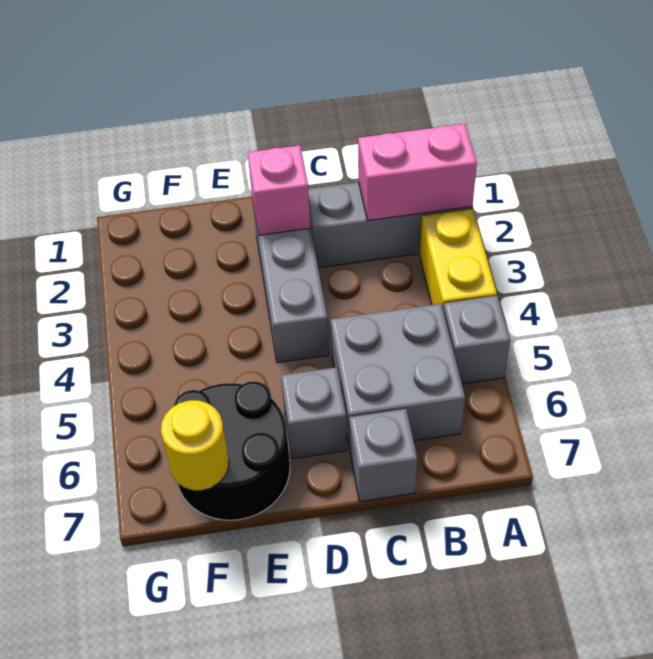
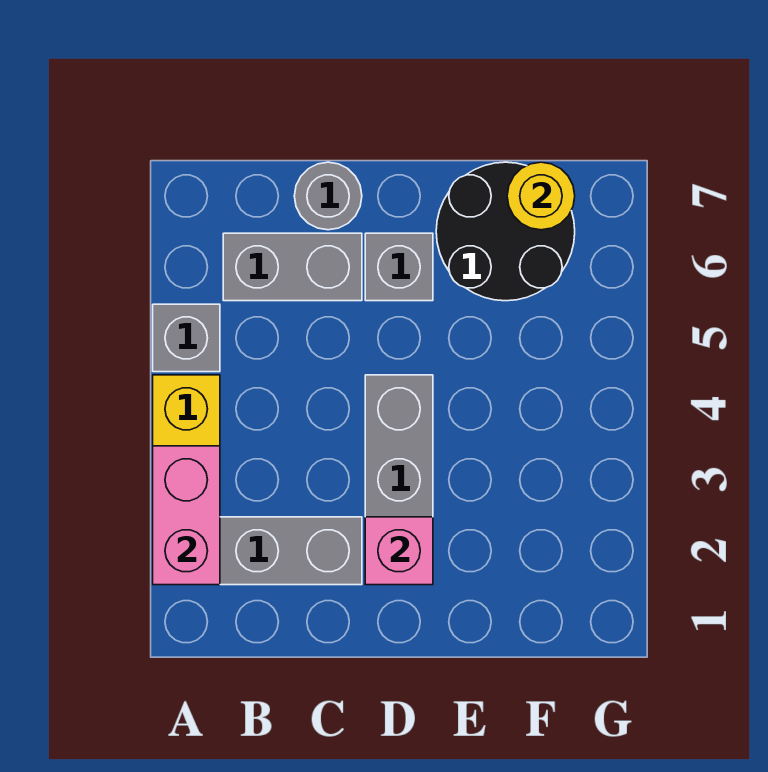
pink 1x2 brick [358,124,477,221] -> pink 1x2 brick turned to [153,446,220,585]
grey 2x2 brick [331,304,465,449] -> grey 1x2 brick [223,233,362,301]
grey 1x1 brick [349,409,417,501] -> grey 1x1 round brick [294,162,362,230]

